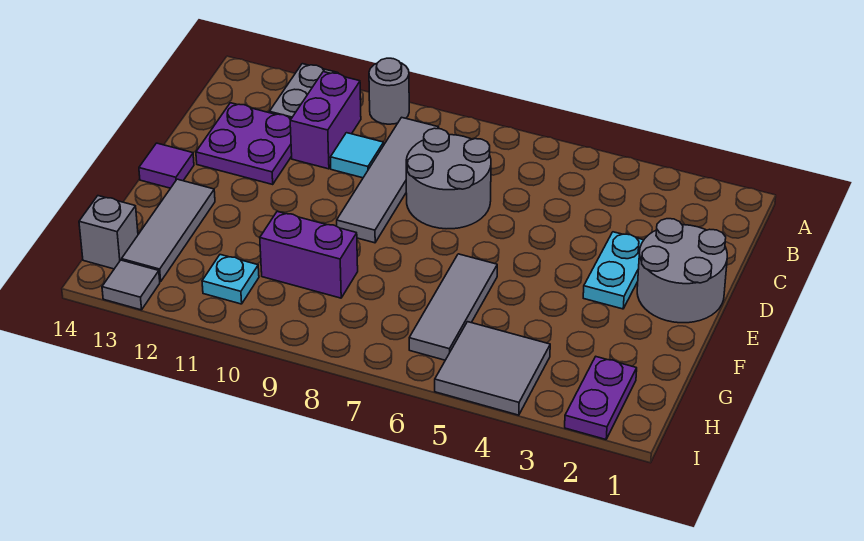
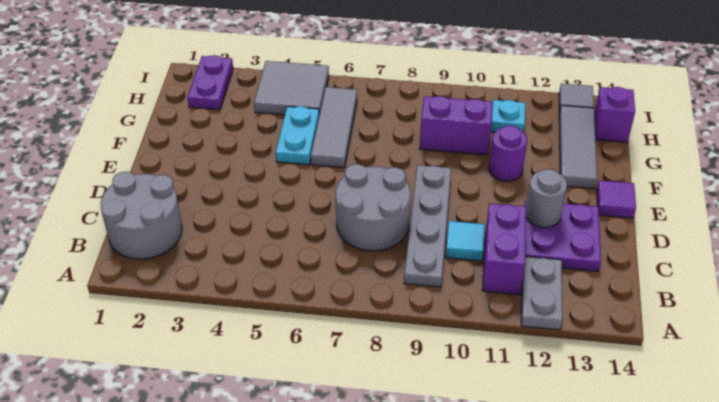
grey 1x1 round brick [369,58,409,124] -> grey 1x1 round brick moved to [526,169,567,228]
grey 1x4 tile [337,117,439,243] -> grey 1x4 plate [404,165,451,287]
grey 2x2 round brick [637,219,727,323] -> grey 2x2 round brick moved to [101,172,182,259]
cyan 1x2 plate [583,232,644,309] -> cyan 1x2 plate moved to [276,106,319,165]
none -> purple 1x1 round brick [489,126,527,181]
grey 1x1 brick [79,196,138,269] -> purple 1x1 brick [594,87,635,142]

